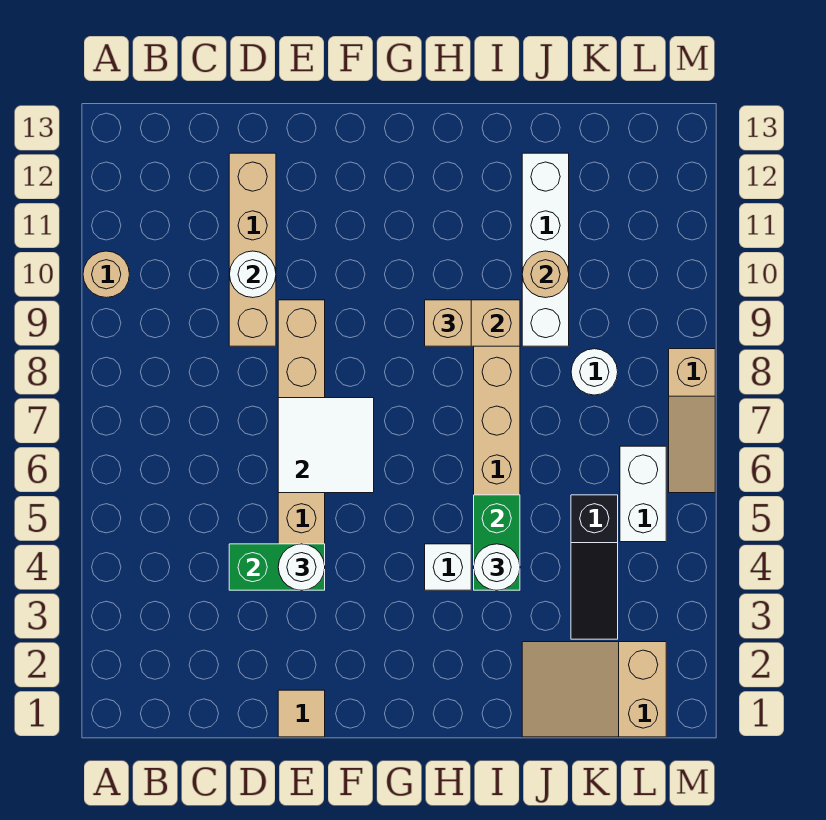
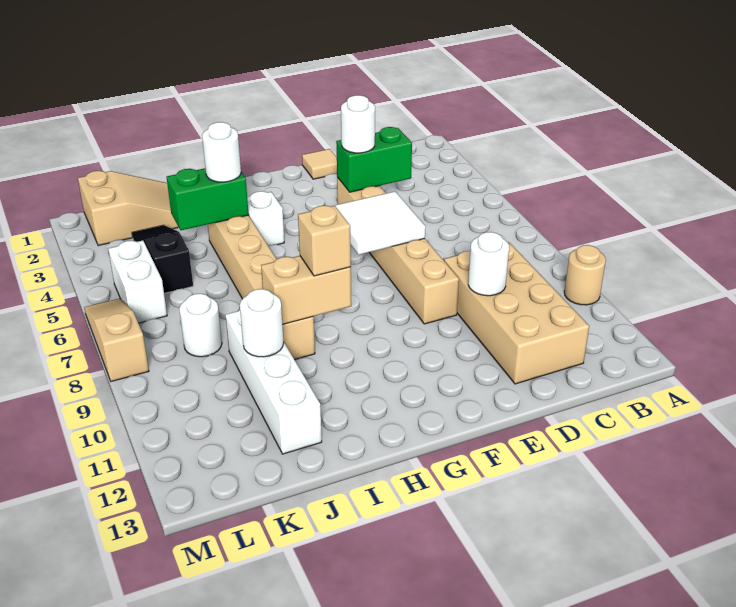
tan 1x4 brick [229,153,276,346] -> tan 2x4 brick [444,242,589,384]
green 1x2 brick [474,495,520,590] -> green 1x2 brick turned to [167,168,249,230]
tan 1x1 round brick [522,251,569,298] -> white 1x1 round brick [240,289,284,357]

